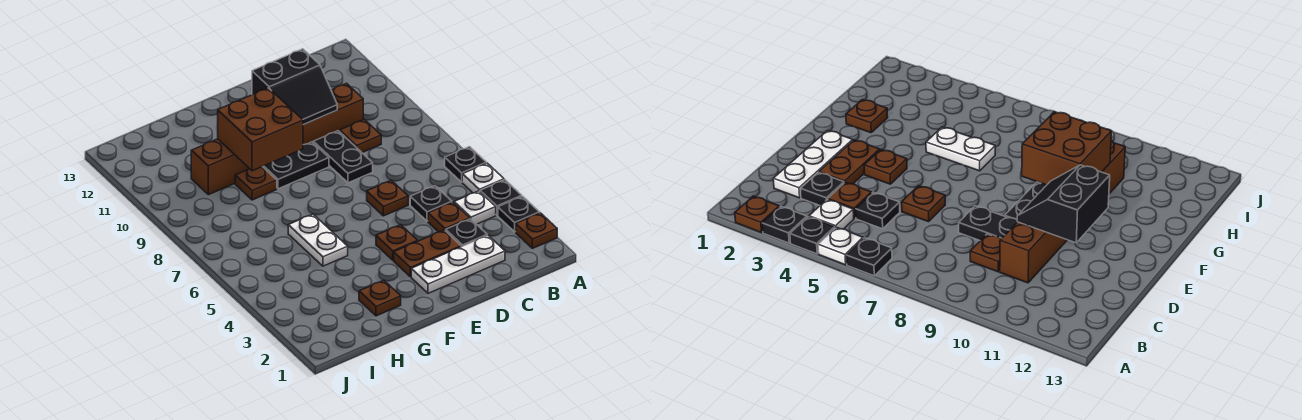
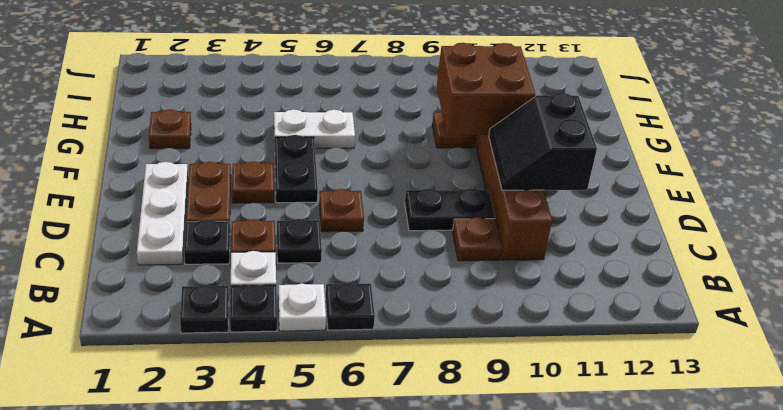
brown 1x1 plate [516,213,557,248] -> none
black 1x2 plate [263,142,329,189] -> black 1x2 plate moved to [275,135,318,203]

